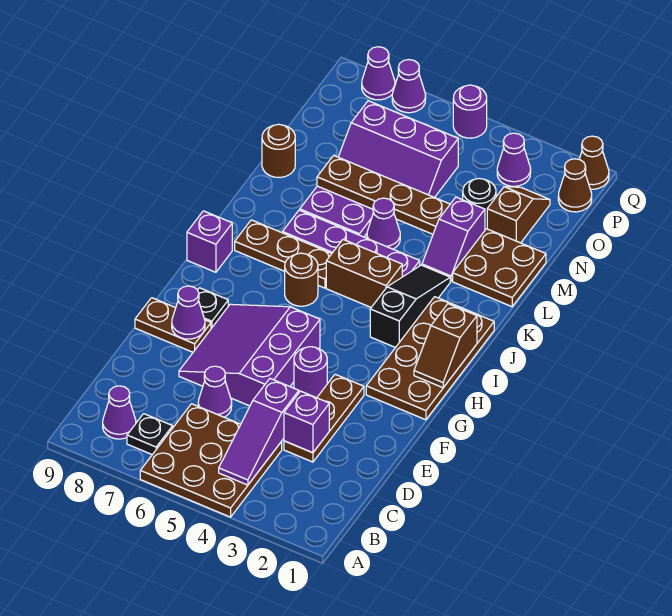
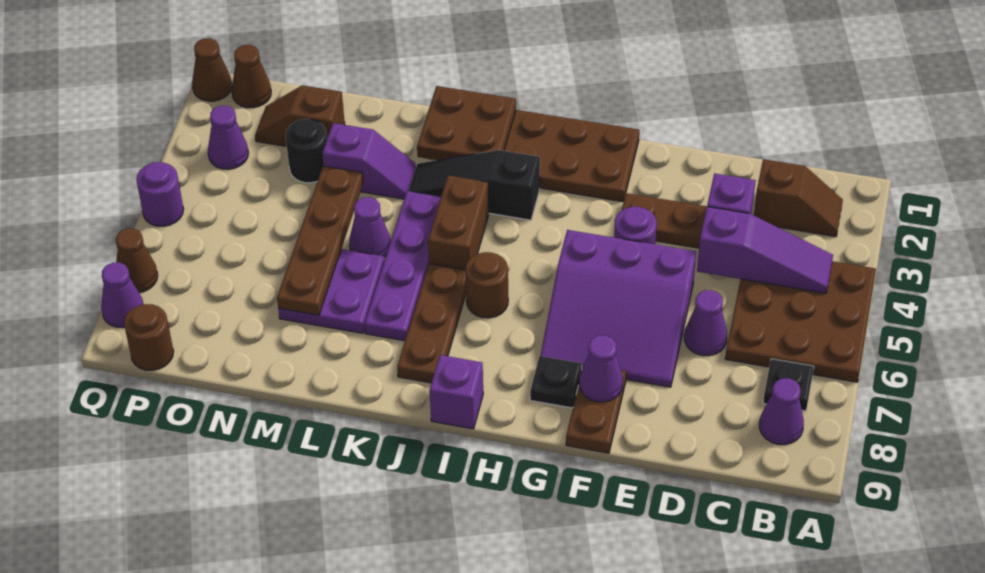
brown 1x2 slope [414,304,477,388] -> brown 1x2 slope moved to [754,159,843,237]
brown 2x2 plate [453,229,546,307] -> brown 2x2 plate moved to [417,86,516,160]
brown 1x1 round brick [262,124,295,178] -> brown 1x1 round brick moved to [124,304,174,370]
purple 2x3 slope [339,101,458,197] -> none
purple 1x1 cone [392,60,426,113] -> brown 1x1 cone [116,228,158,293]

